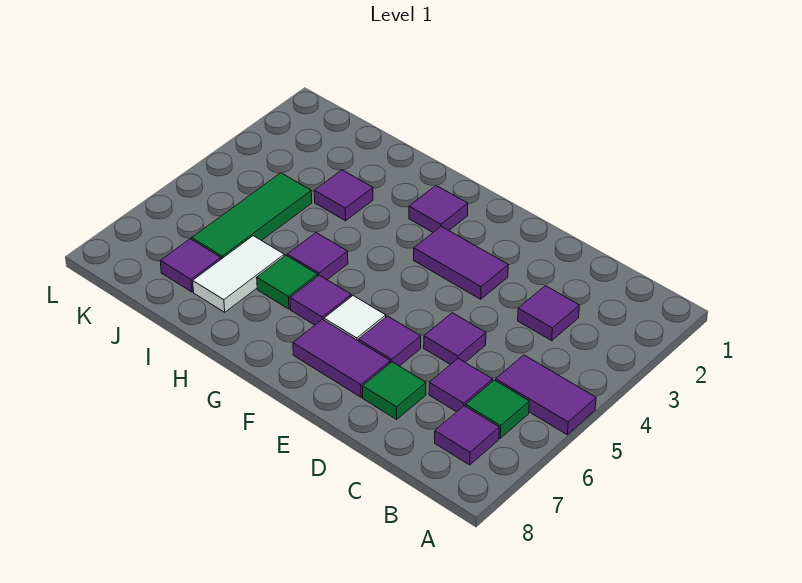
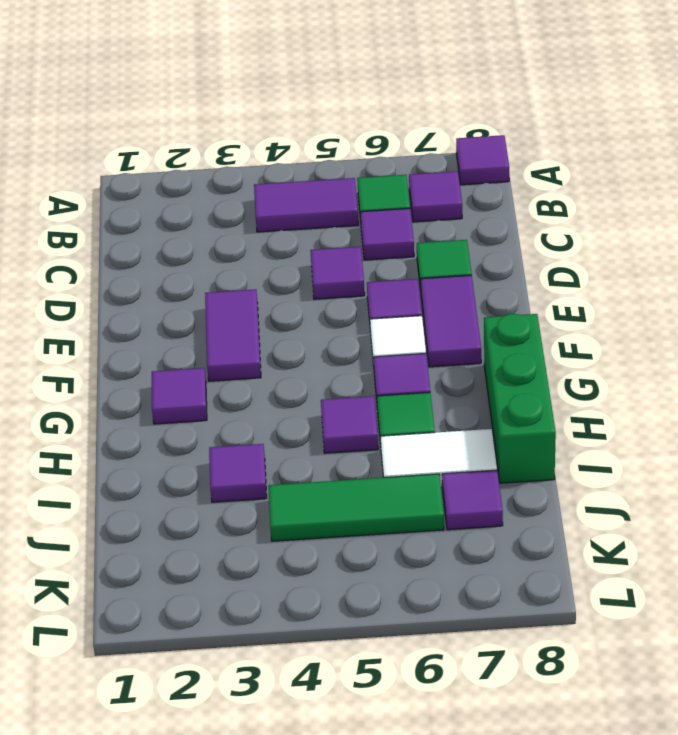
purple 1x2 tile [496,355,596,435] -> purple 1x2 tile turned to [254,178,358,232]
purple 1x1 tile [518,286,579,340] -> purple 1x1 tile moved to [456,135,509,185]
none -> green 1x3 brick [484,314,556,483]

